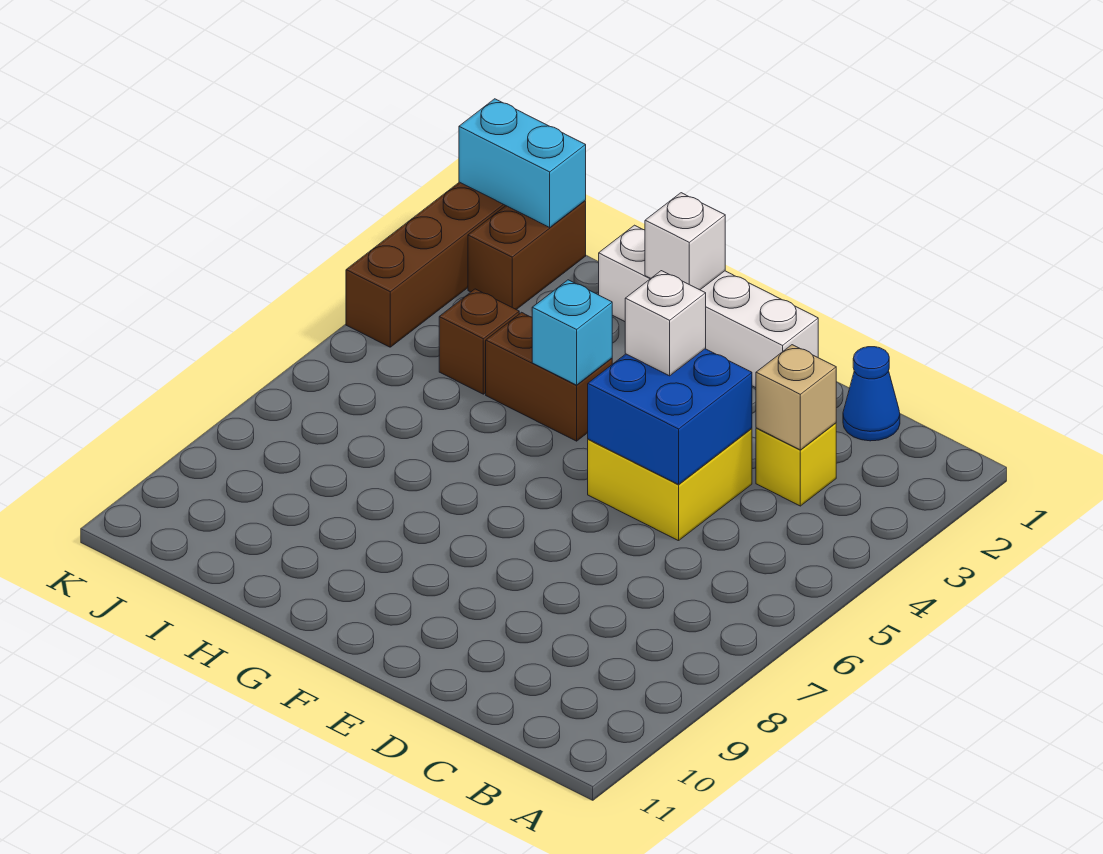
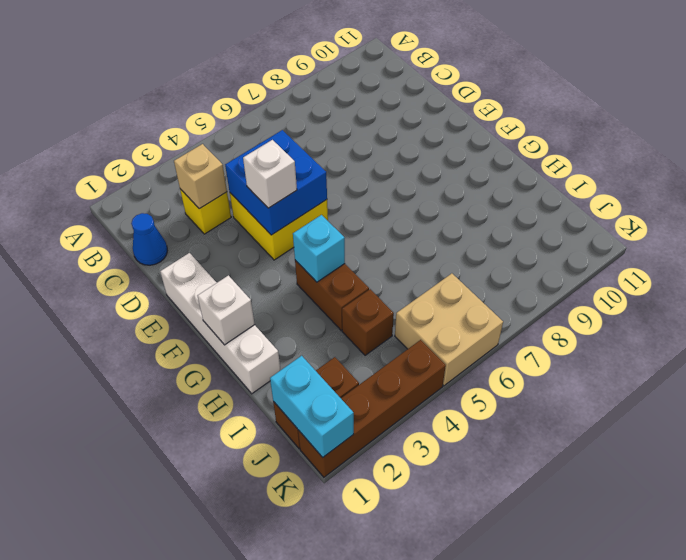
none -> tan 2x2 brick [395,273,503,386]

